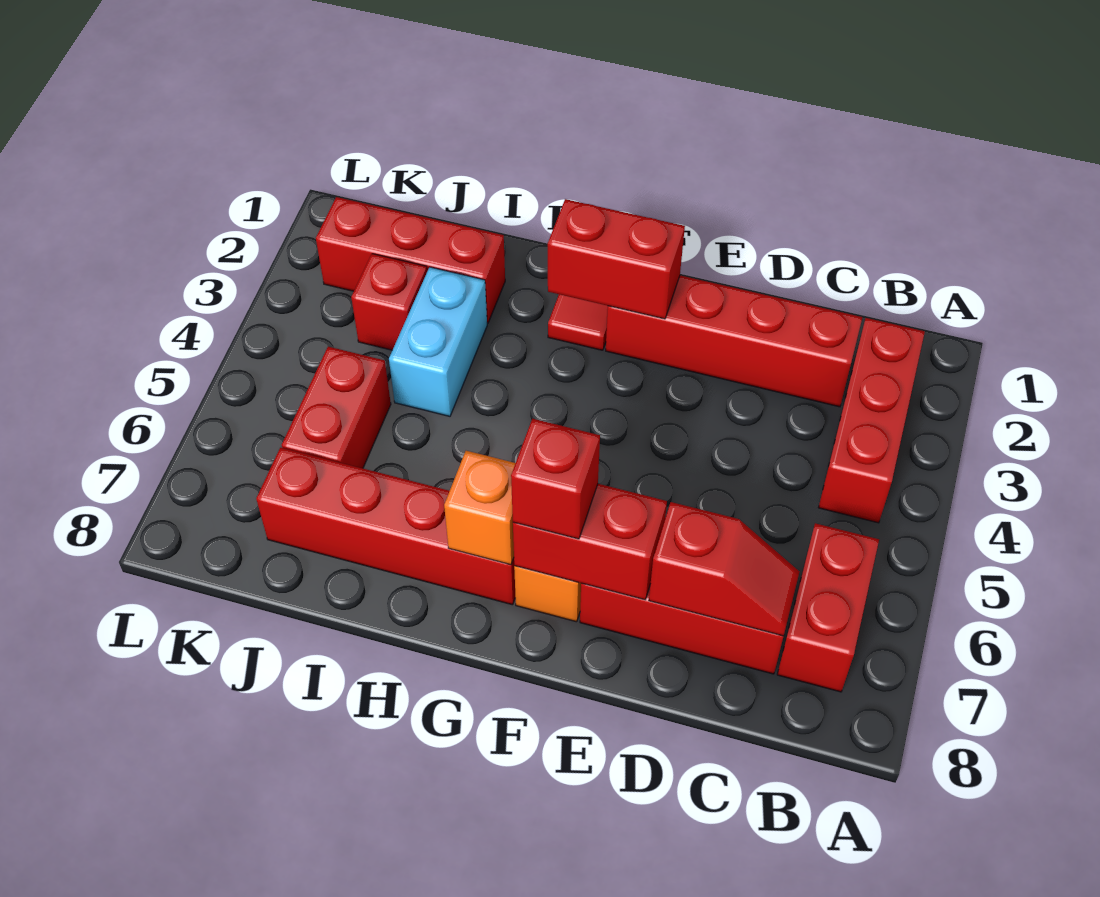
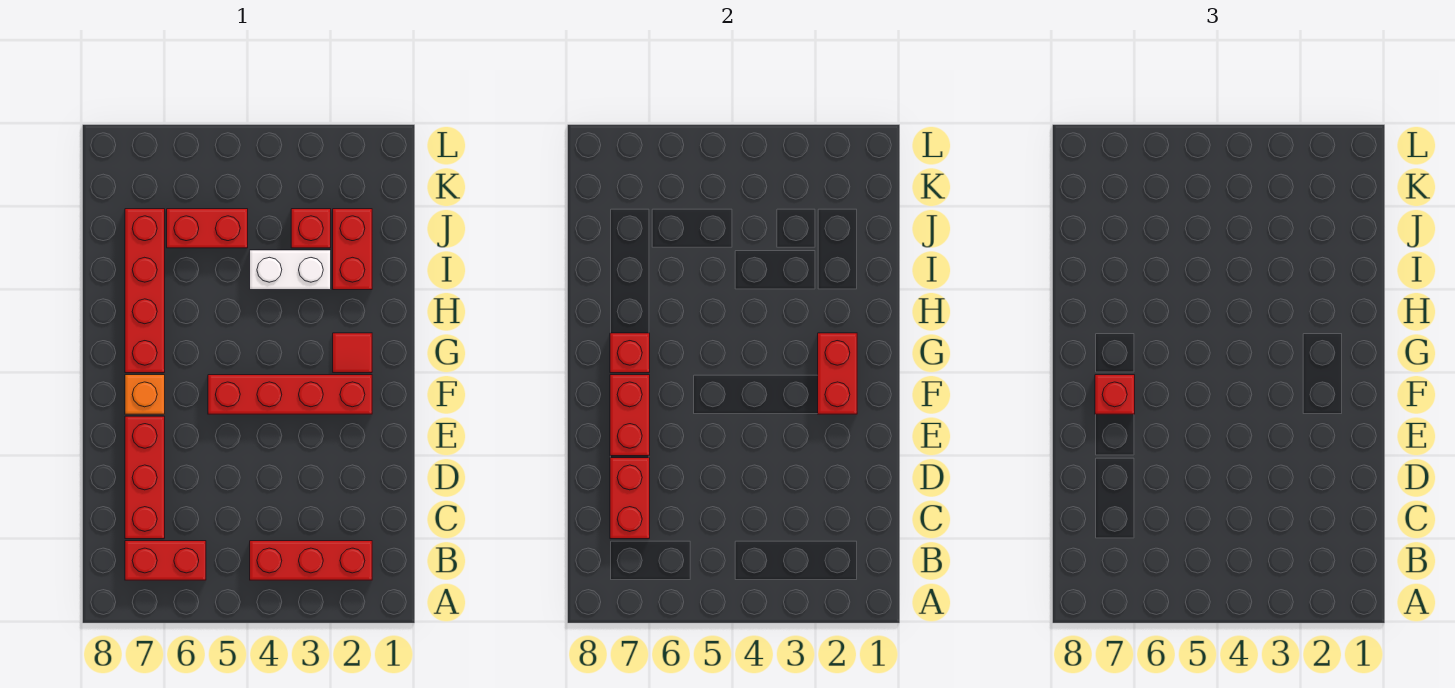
red 1x4 brick [606,276,862,407] -> red 1x4 brick turned to [208,375,372,414]
red 1x2 slope [649,502,800,636] -> red 1x2 brick [610,458,650,539]
orange 1x1 brick [444,451,515,565] -> red 1x1 brick [610,333,650,373]
red 1x3 brick [316,197,505,323] -> red 1x2 brick [333,209,372,290]
cyan 1x2 brick [389,267,487,416] -> white 1x2 brick [250,250,331,290]

